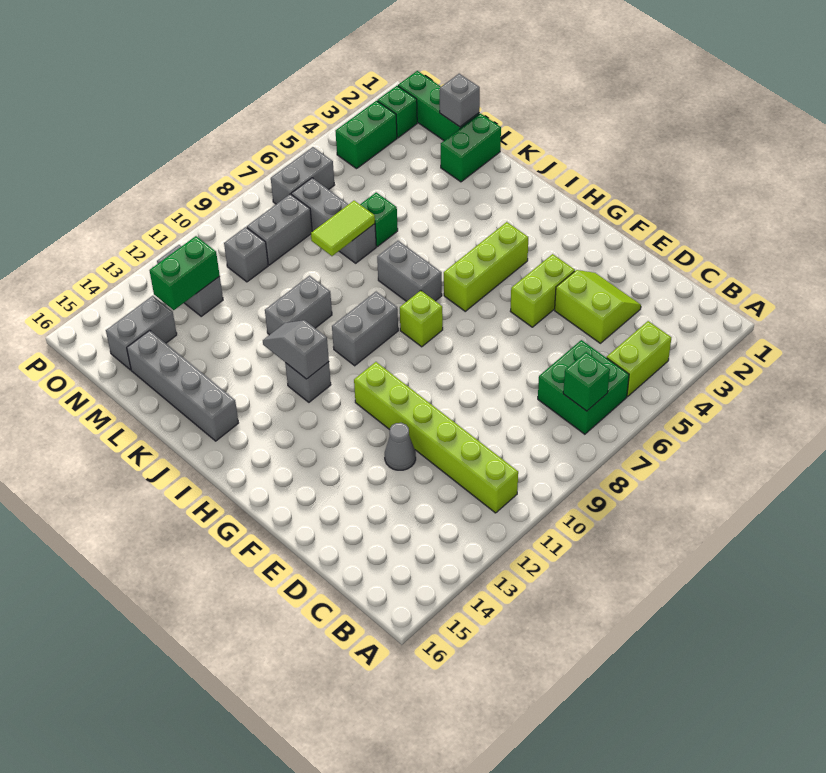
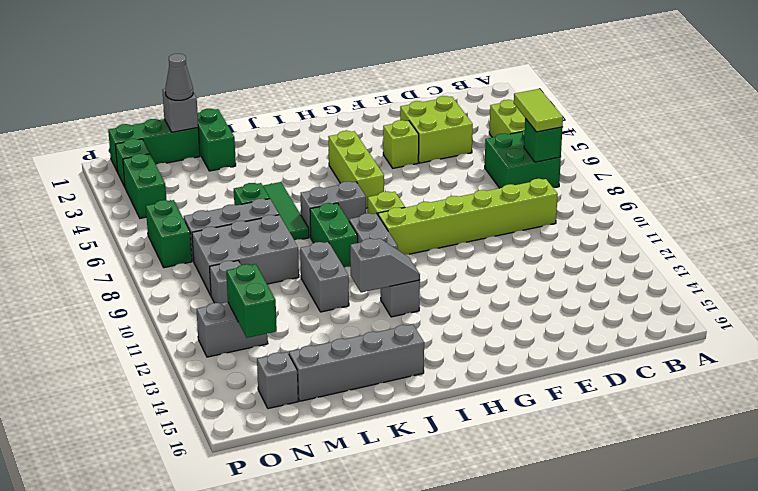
lime 1x6 brick [354,362,518,513] -> lime 1x6 brick moved to [378,179,558,255]
lime 2x2 slope [555,270,641,343] -> lime 2x2 brick [400,96,473,163]
grey 1x1 cone [385,423,416,470] -> grey 1x1 cone moved to [165,54,193,100]
lime 1x2 brick [510,254,575,327] -> lime 1x1 brick [383,120,419,168]
grey 1x2 slope [263,320,329,379] -> grey 1x2 slope turned to [350,238,420,292]
none -> green 1x2 brick [310,203,358,267]
none -> green 1x3 tile [263,182,309,240]
lime 1x2 tile [311,201,375,256] -> lime 1x2 tile moved to [514,89,563,132]
grey 1x2 brick [247,194,312,265] -> grey 2x3 brick [192,215,299,295]
grey 1x2 brick [106,296,177,370] -> grey 1x1 brick [257,352,298,409]
grey 1x2 brick [271,147,334,204] -> green 1x2 brick [146,200,192,268]

